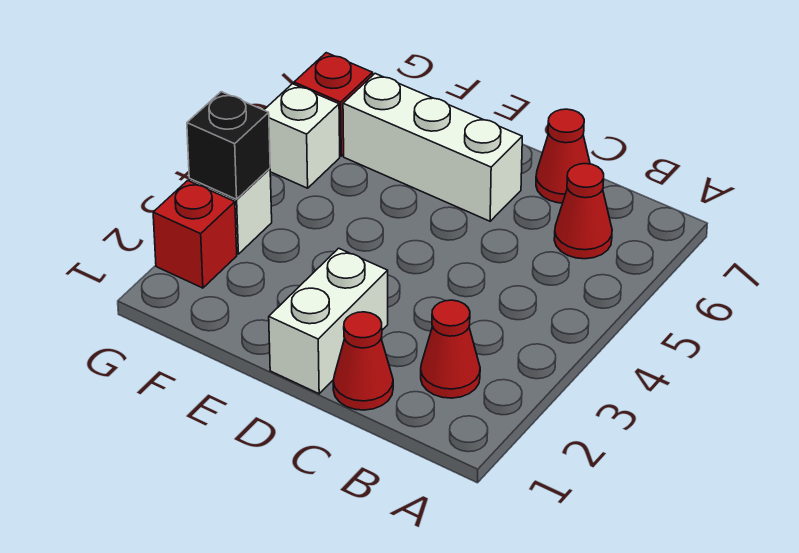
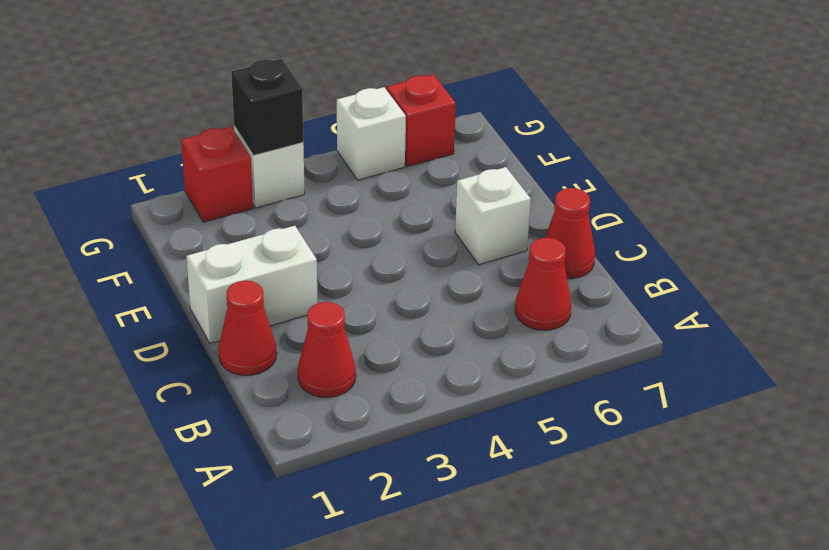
white 1x3 brick [343,74,522,221] -> white 1x1 brick [455,167,531,265]

